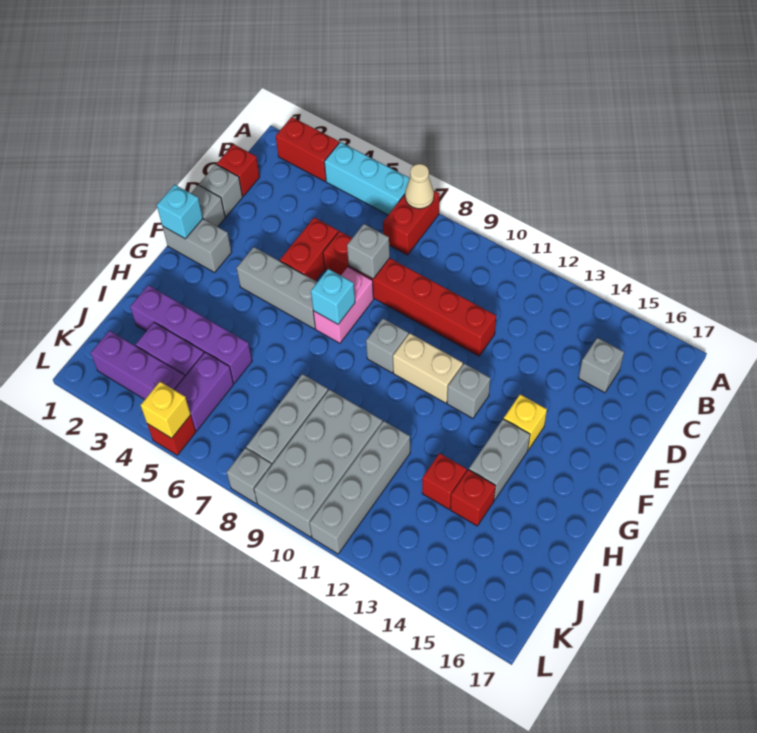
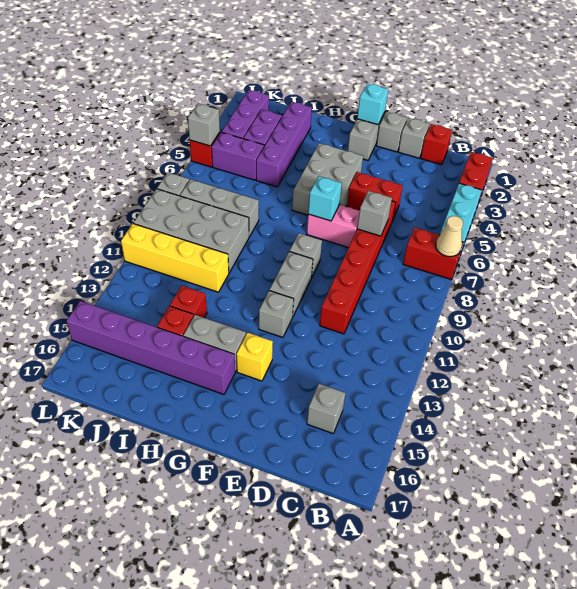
grey 1x3 brick [237,247,317,329] -> grey 2x3 brick [292,143,363,215]
tan 1x2 brick [393,333,463,403] -> grey 1x2 brick [269,251,313,316]
none -> purple 1x6 brick [66,301,235,394]
grey 1x4 brick [309,421,410,554] -> yellow 1x4 brick [121,224,229,292]
yellow 1x1 brick [141,382,191,438] -> grey 1x1 brick [188,104,220,146]

